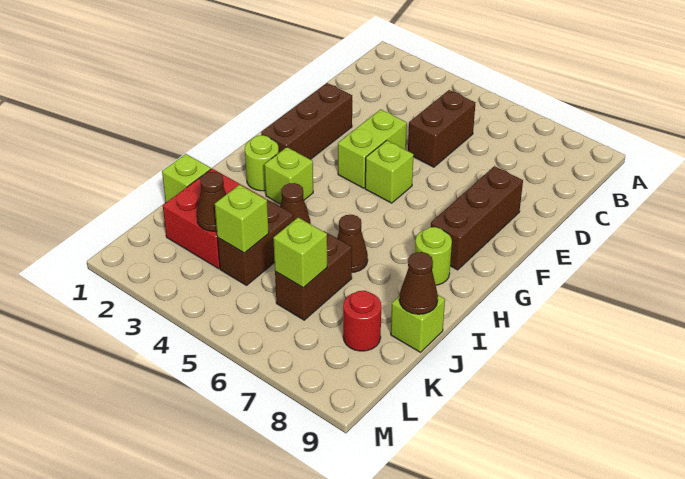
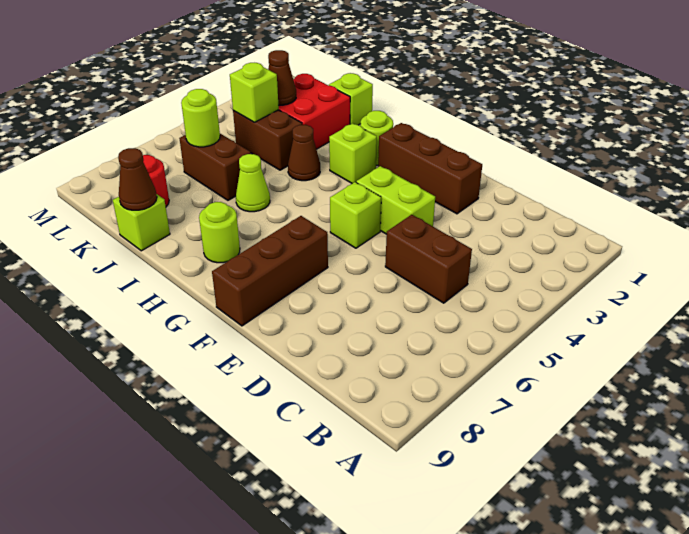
brown 1x3 brick [431,166,523,270] -> brown 1x3 brick turned to [212,216,328,326]
brown 1x1 cone [337,215,368,272] -> lime 1x1 cone [236,154,270,212]
lime 1x1 brick [273,218,327,288] -> lime 1x1 round brick [181,89,220,147]

